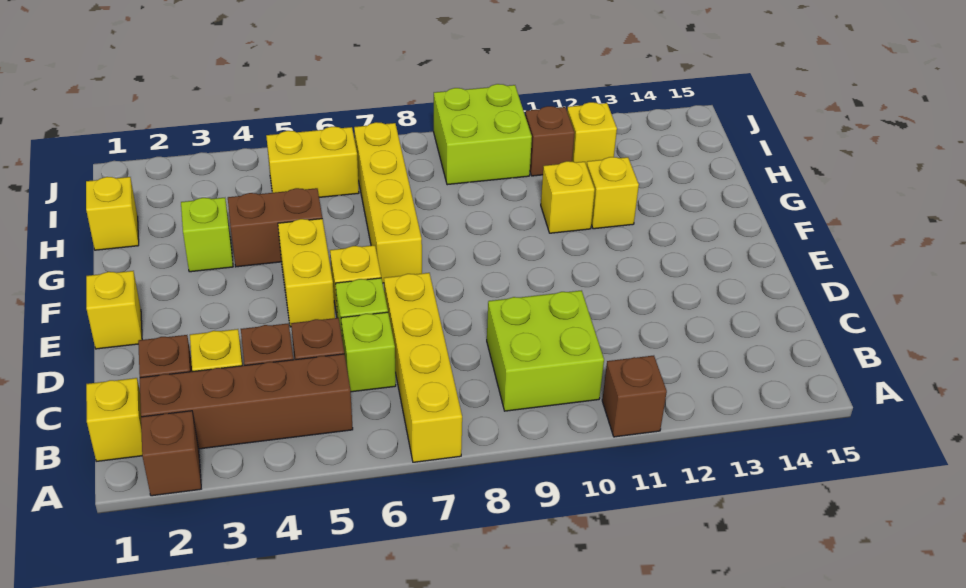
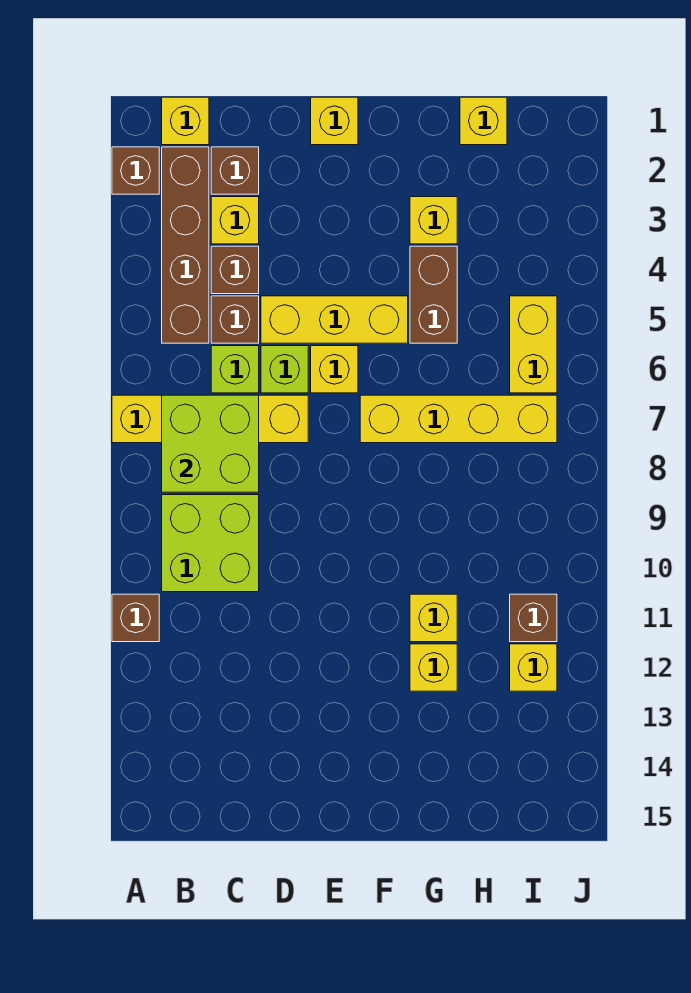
yellow 1x2 brick [278,219,335,327] -> yellow 1x3 brick [261,296,408,343]
lime 1x1 brick [181,198,233,272] -> yellow 1x1 brick [410,197,457,244]
lime 2x2 brick [434,84,532,185] -> lime 2x2 brick moved to [162,395,259,492]

